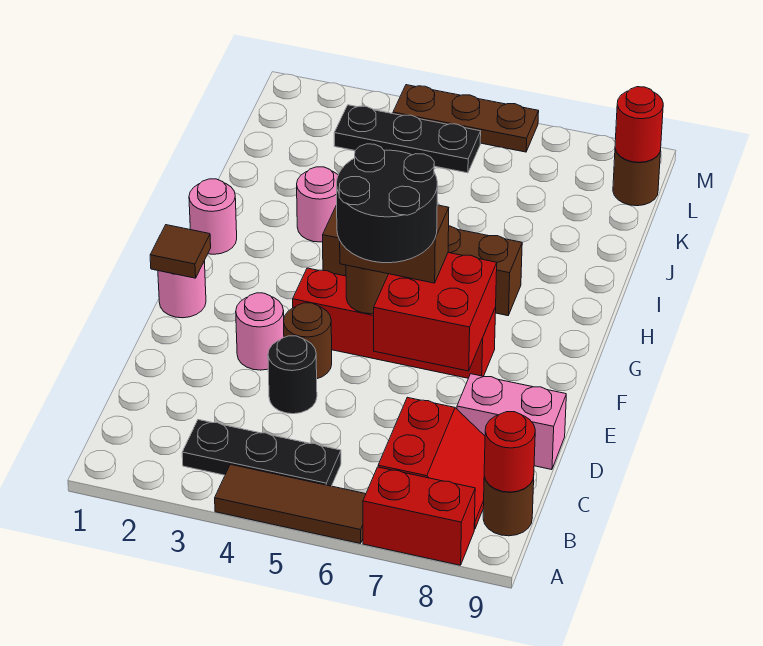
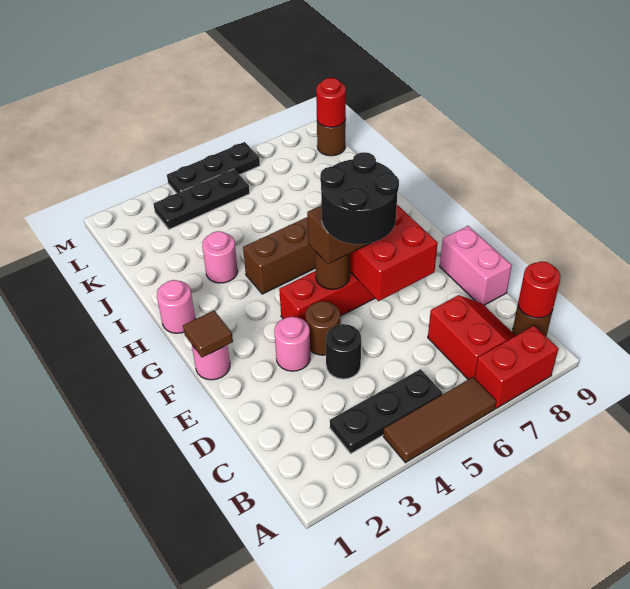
pink 1x2 brick [457,374,566,470] -> pink 1x2 brick turned to [440,226,512,305]
brown 1x3 plate [393,85,539,152] -> black 1x3 plate [167,142,260,193]

